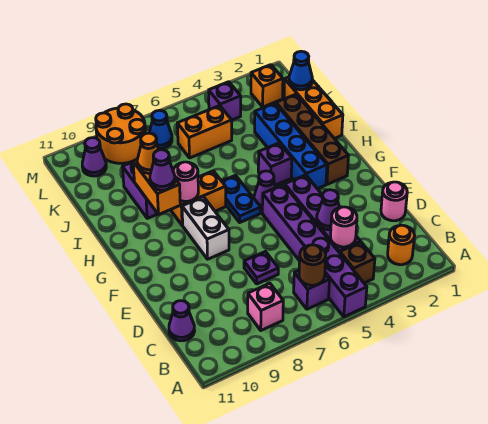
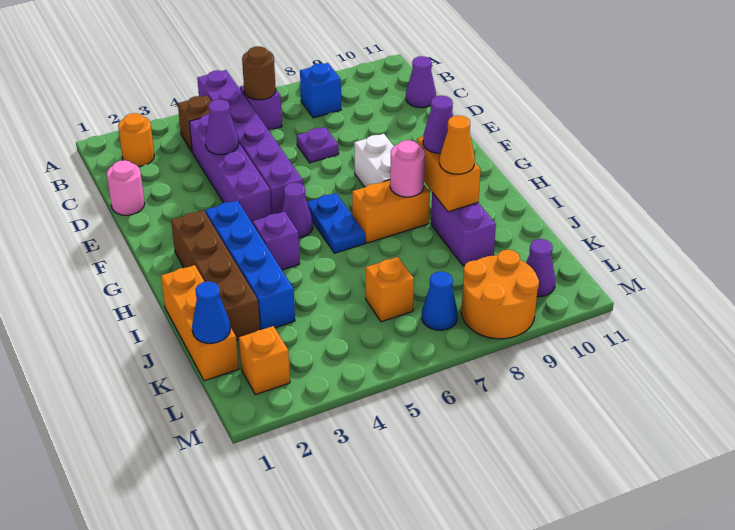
pink 1x1 brick [248,283,283,330] -> blue 1x1 brick [300,63,341,118]
pink 1x1 round brick [331,207,357,247] -> none
orange 1x2 brick [177,105,232,158] -> orange 1x1 brick [366,257,414,322]
purple 1x1 brick [209,82,241,120] -> none

